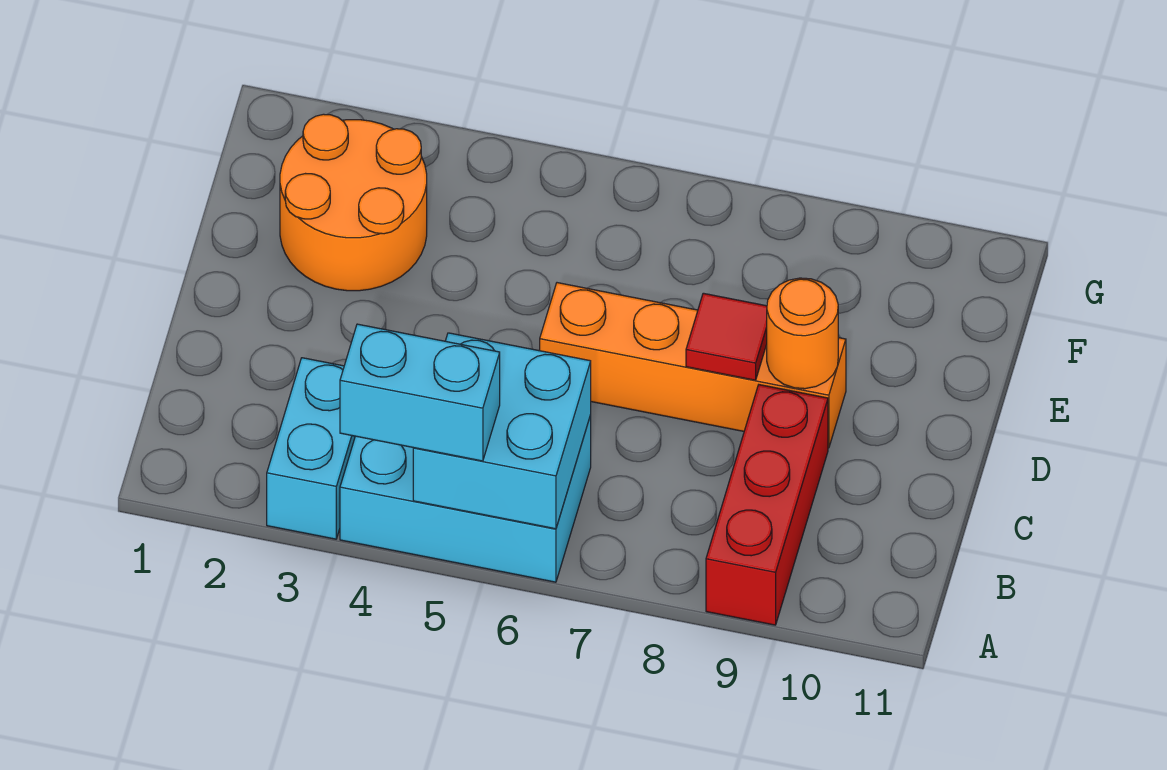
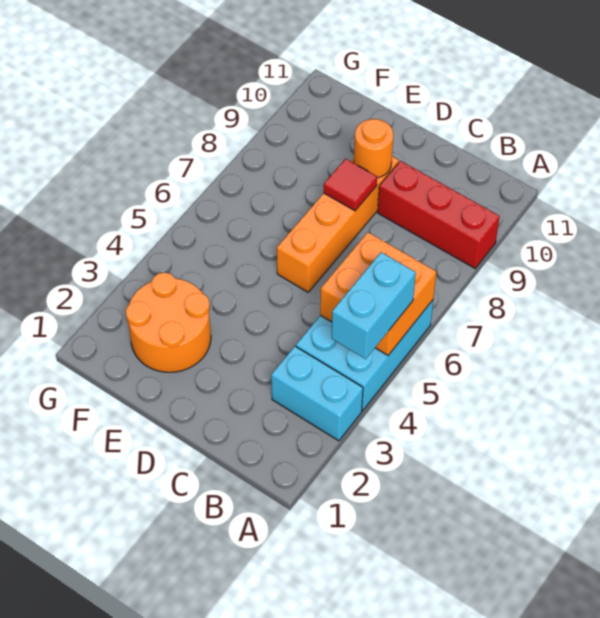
cyan 2x2 brick [413,333,591,529] -> orange 2x2 brick [320,232,436,355]

